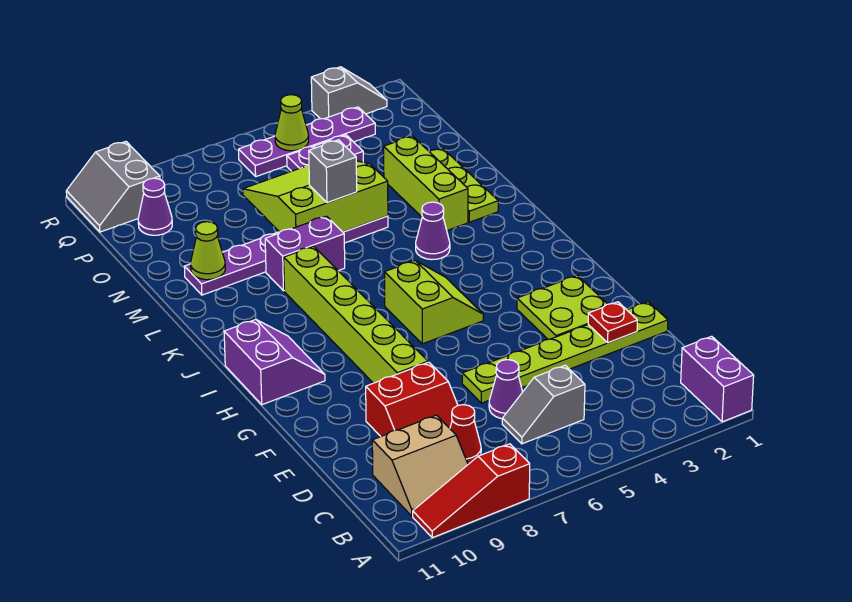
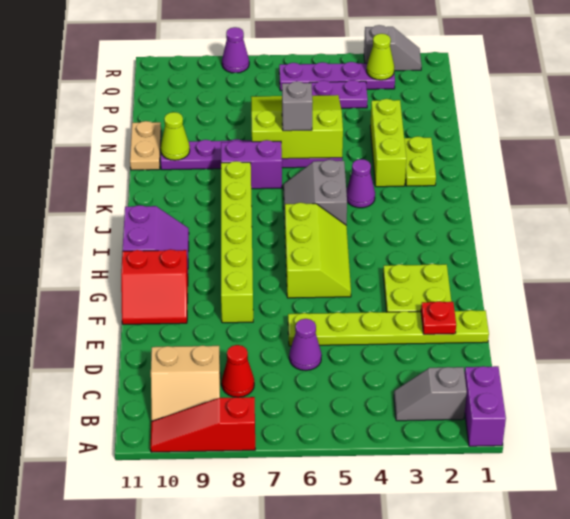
grey 1x2 slope [502,365,585,444] -> grey 1x2 slope moved to [394,367,467,421]
red 2x2 slope [366,362,458,436] -> red 2x2 slope moved to [121,249,188,324]
lime 2x2 slope [385,261,484,344] -> lime 2x3 slope [285,203,351,298]
lime 1x3 plate [430,148,498,222] -> lime 1x2 plate [404,136,436,186]
none -> tan 1x2 plate [130,121,161,170]
purple 1x1 cone [138,178,172,235] -> purple 1x1 cone moved to [222,27,249,73]
lime 1x1 cone [275,95,309,151] -> lime 1x1 cone moved to [367,34,394,80]
grey 2x2 slope [66,142,160,232] -> grey 2x2 slope moved to [283,160,347,225]

